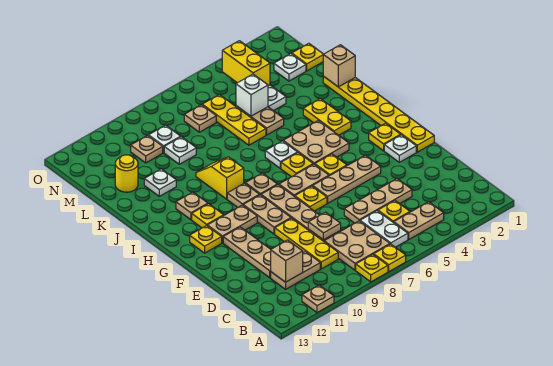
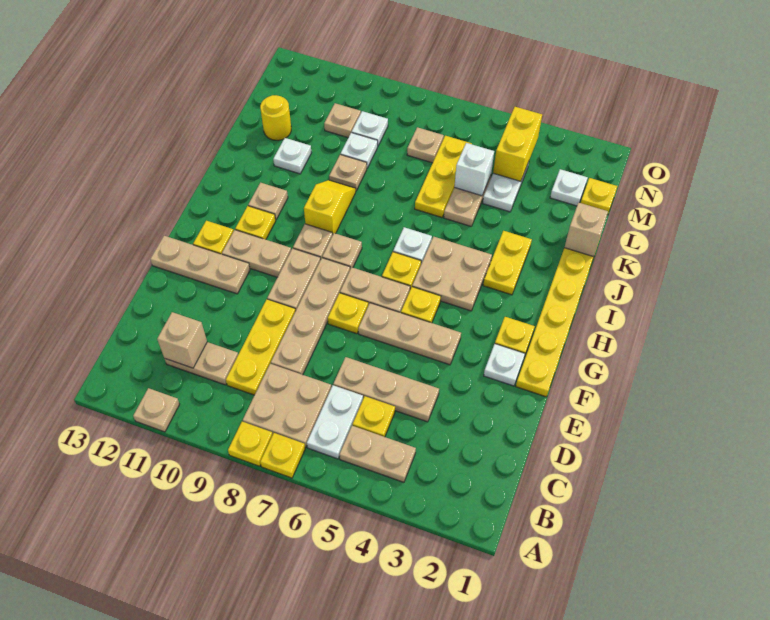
tan 1x1 plate [308,212,341,240] -> tan 1x1 plate moved to [329,154,367,191]
tan 1x3 plate [223,227,271,278] -> tan 1x3 plate turned to [150,236,250,294]

